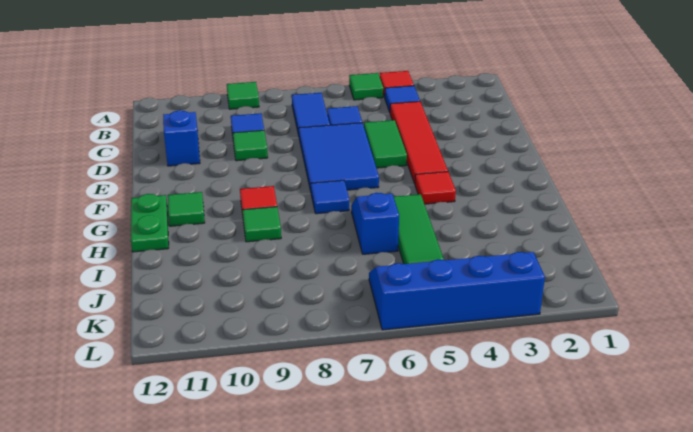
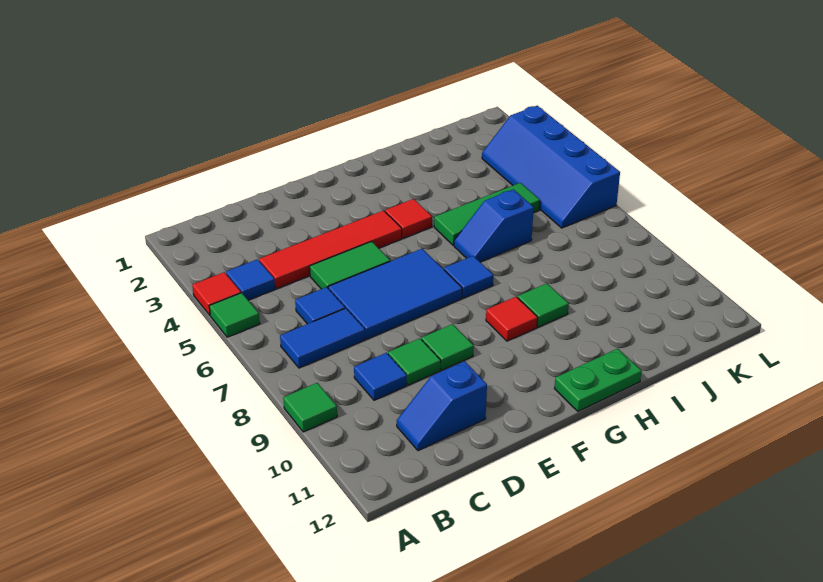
green 1x1 tile [168,192,205,226] -> green 1x1 tile moved to [422,324,474,370]

